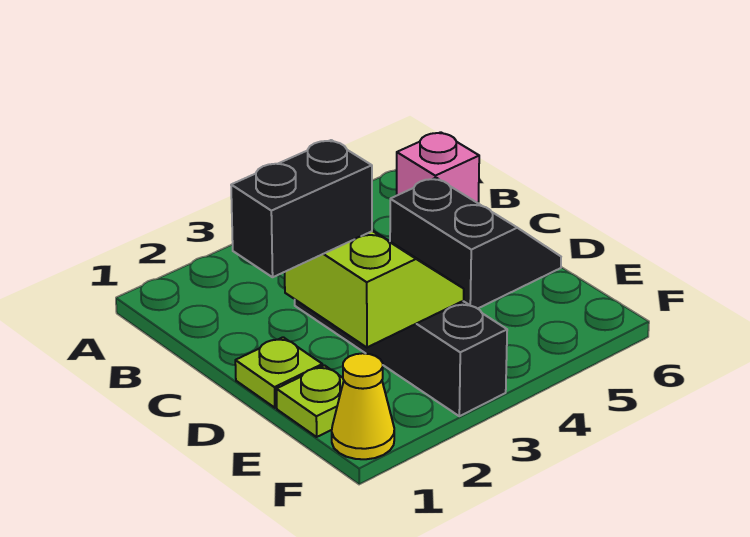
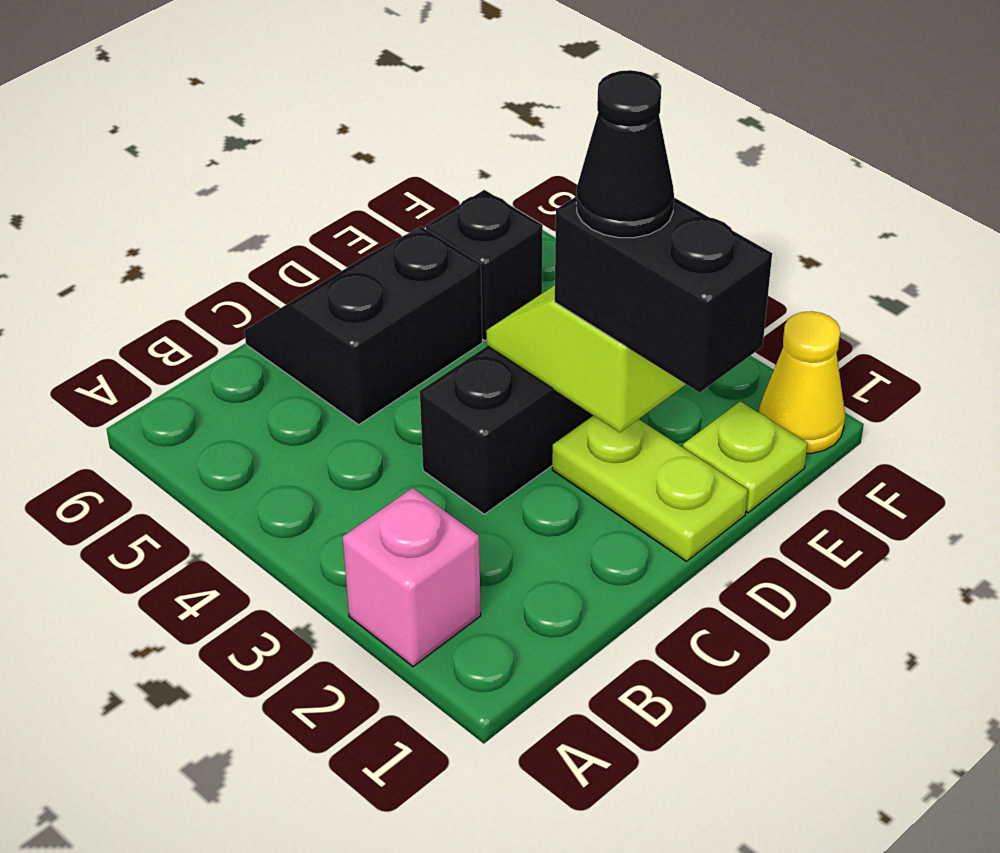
pink 1x1 brick [397,132,479,203] -> pink 1x1 brick moved to [343,488,481,667]
lime 1x1 plate [235,337,322,408] -> lime 1x2 plate [552,415,748,561]
none -> black 1x1 cone [576,70,674,238]
none -> black 1x1 brick [426,190,543,341]

